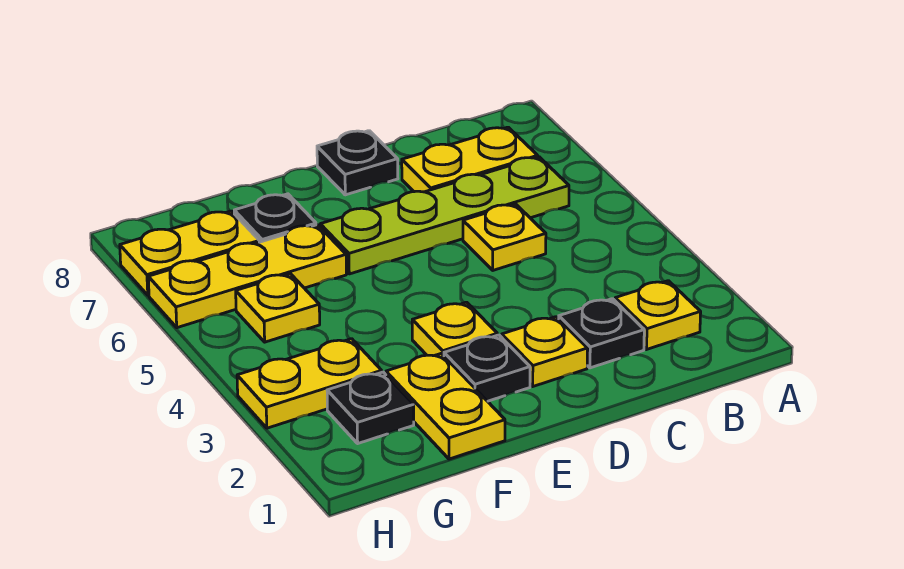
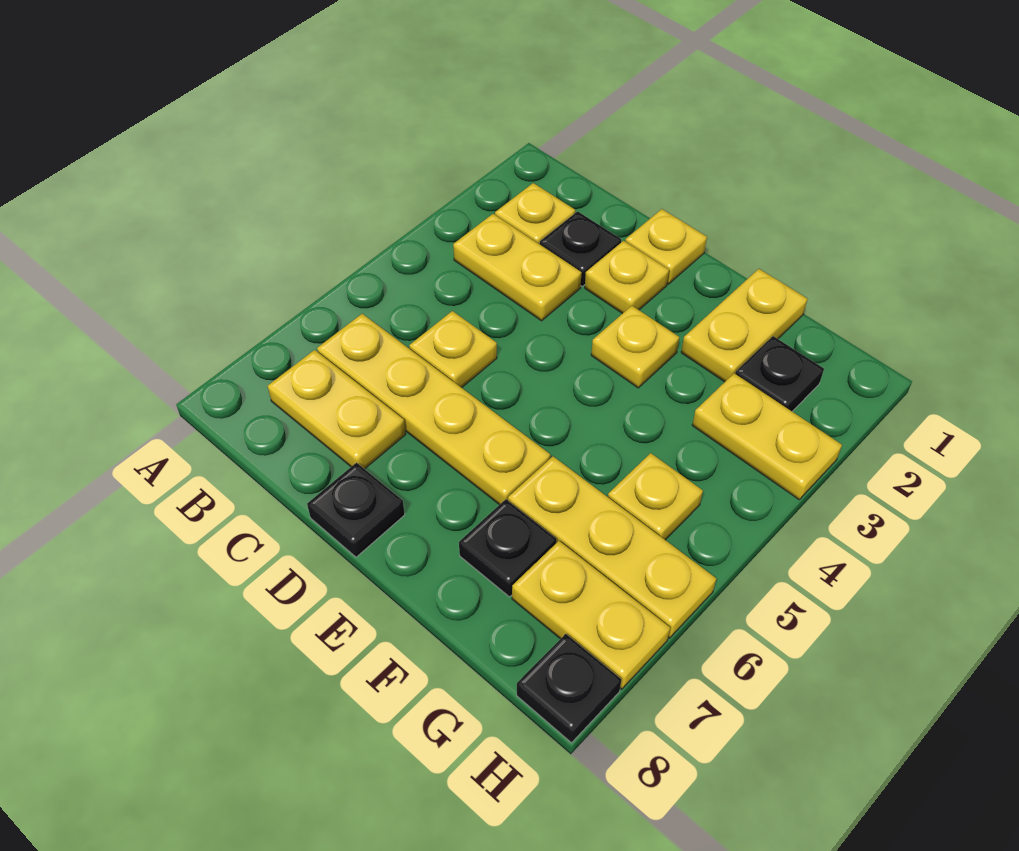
none -> yellow 1x2 plate [453,214,582,321]
lime 1x4 plate [320,157,569,274] -> yellow 1x4 plate [317,314,550,505]
none -> yellow 1x1 plate [625,209,707,284]
black 1x1 plate [444,335,530,401] -> black 1x1 plate moved to [517,634,621,743]

